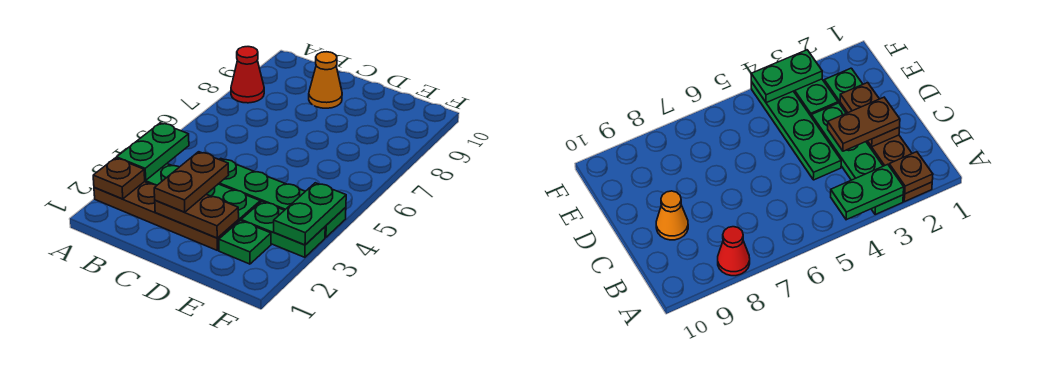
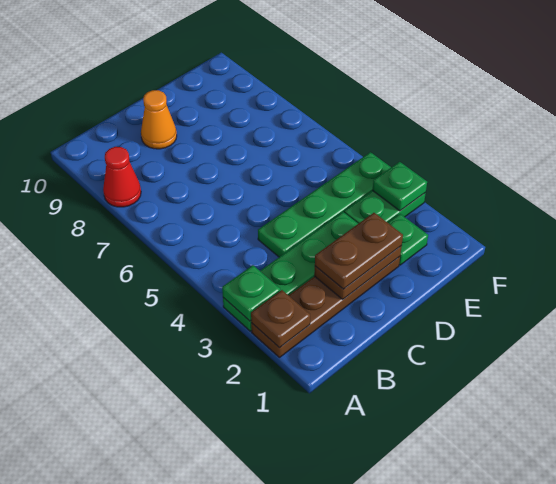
green 1x2 plate [117,123,189,180] -> green 1x1 plate [222,265,280,321]
brown 1x2 plate [154,152,229,212] -> brown 1x2 plate turned to [315,213,403,289]
green 1x2 plate [274,183,346,245] -> green 1x1 plate [373,162,427,211]

